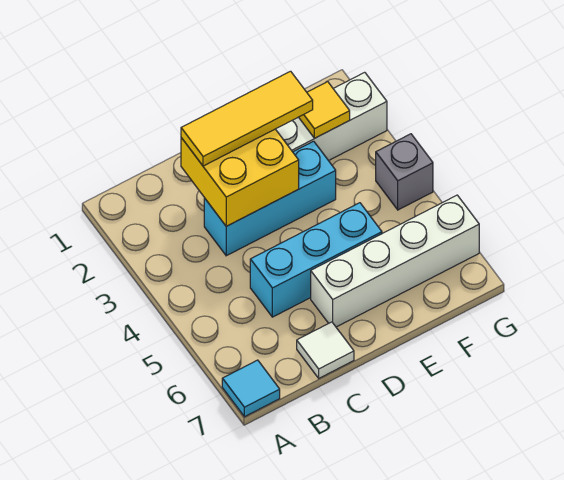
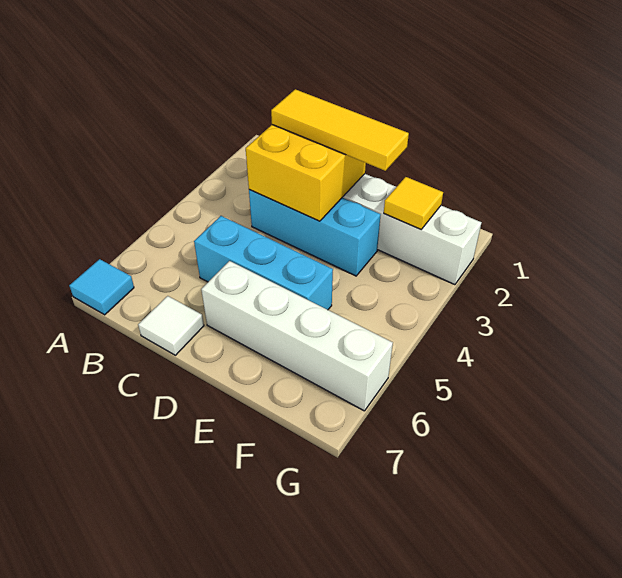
grey 1x1 brick [376,134,433,210] -> none

